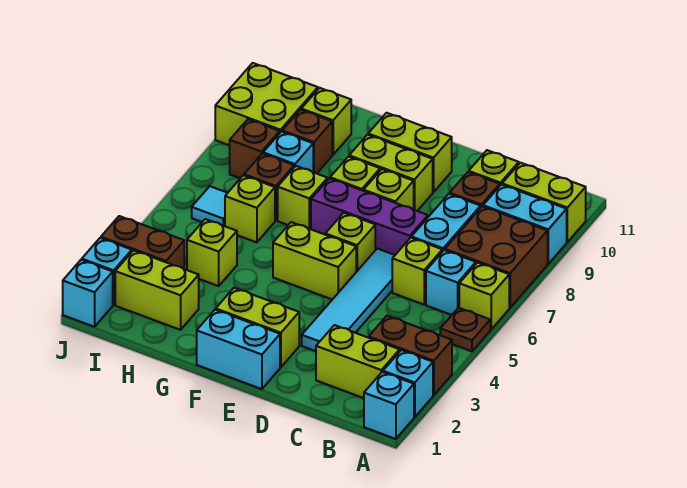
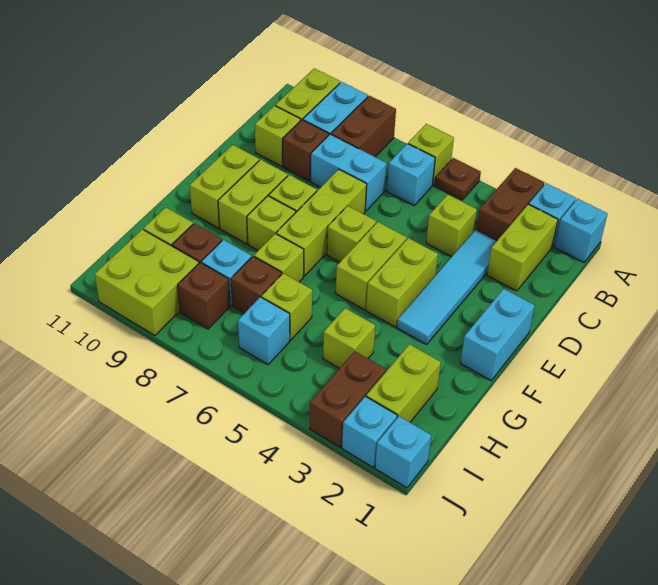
brown 2x2 brick [445,206,548,308] -> brown 1x2 brick [331,96,396,157]
lime 1x1 brick [392,238,442,305] -> lime 1x1 brick moved to [426,195,477,257]
cyan 1x4 tile [302,249,395,351] -> cyan 1x4 tile turned to [397,229,497,344]
purple 1x3 brick [311,178,428,255] -> lime 1x3 brick [276,169,367,276]
lime 1x2 brick [216,288,299,367] -> lime 1x2 brick moved to [366,238,438,327]
cyan 1x1 tile [192,186,227,226] -> cyan 1x1 brick [238,297,290,364]

